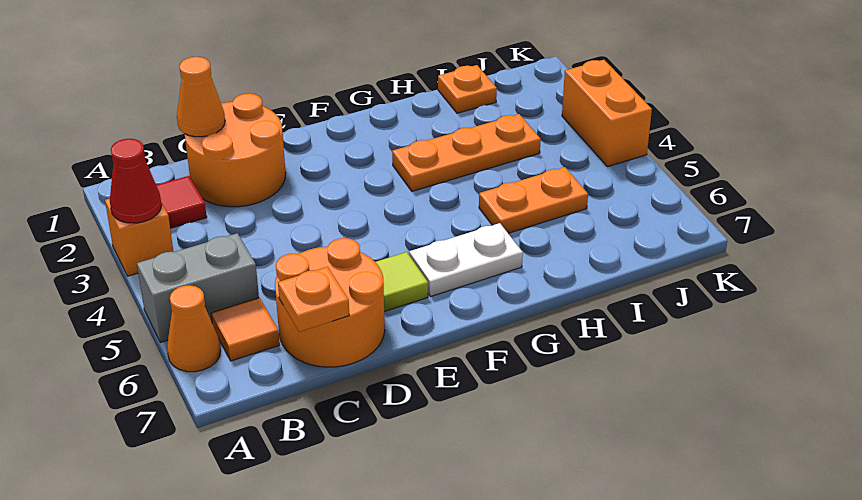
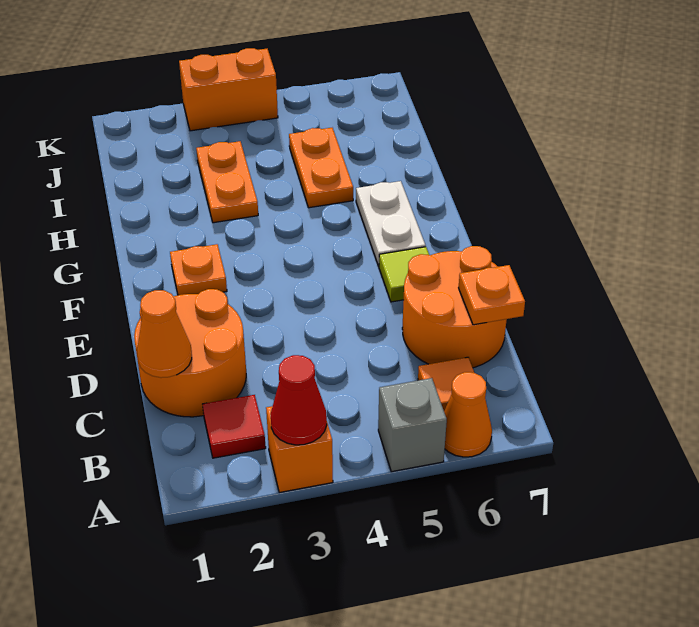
grey 1x2 brick [137,233,259,343] -> grey 1x1 brick [378,378,447,472]
orange 1x3 plate [392,114,541,191] -> orange 1x2 plate [196,141,258,223]
orange 1x1 plate [438,65,497,113] -> orange 1x1 plate moved to [170,244,227,295]

